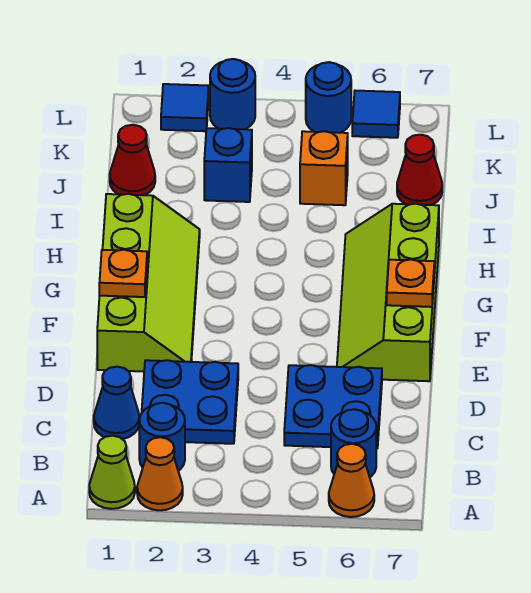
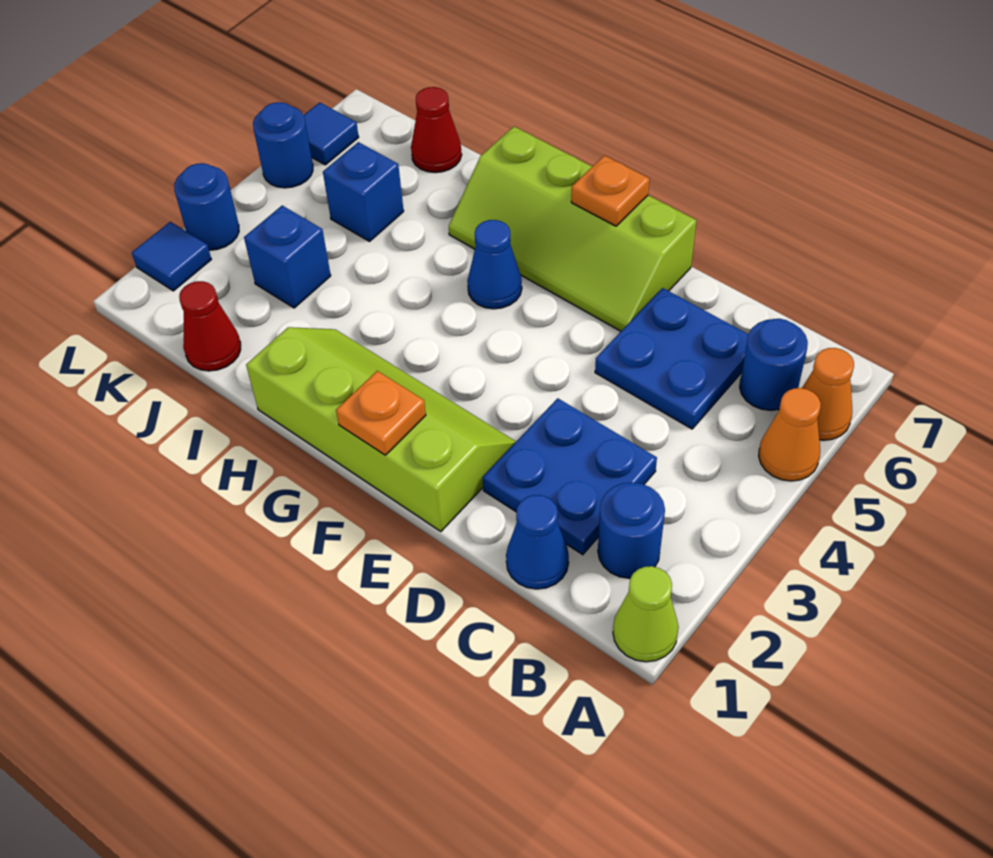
orange 1x1 cone [137,437,183,510] -> orange 1x1 cone moved to [759,388,821,481]
none -> blue 1x1 cone [467,220,522,309]
orange 1x1 brick [300,131,348,205] -> blue 1x1 brick [323,142,404,241]

